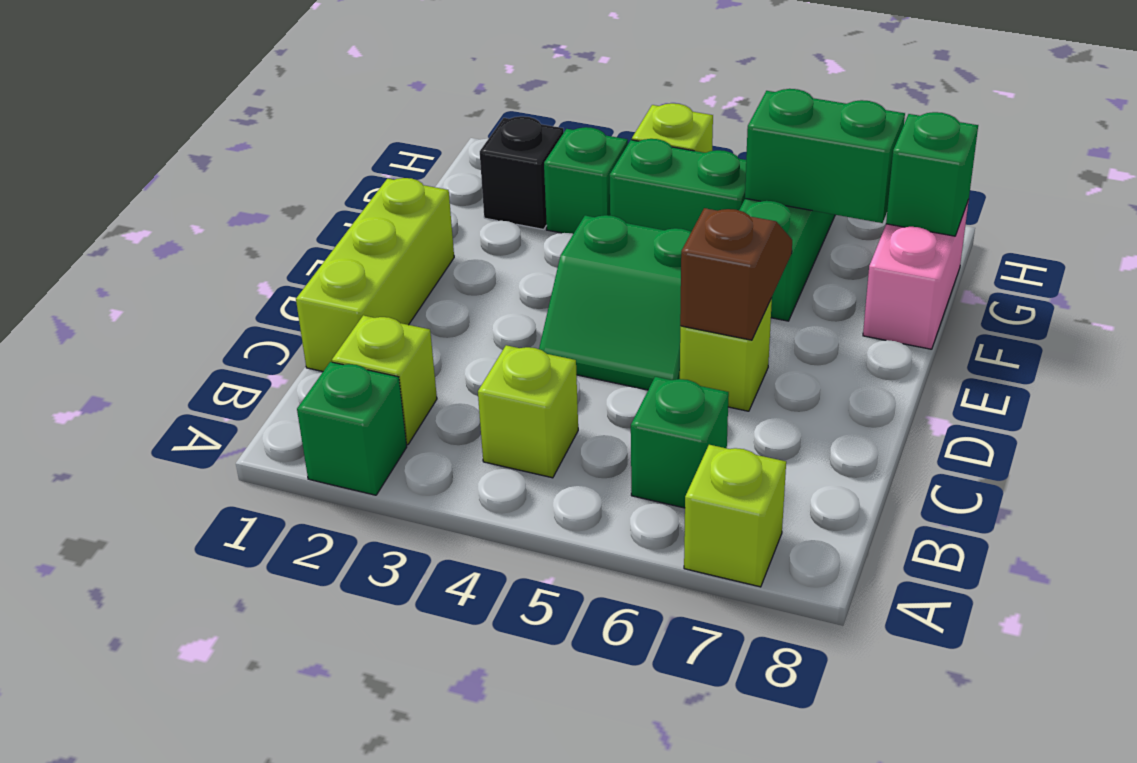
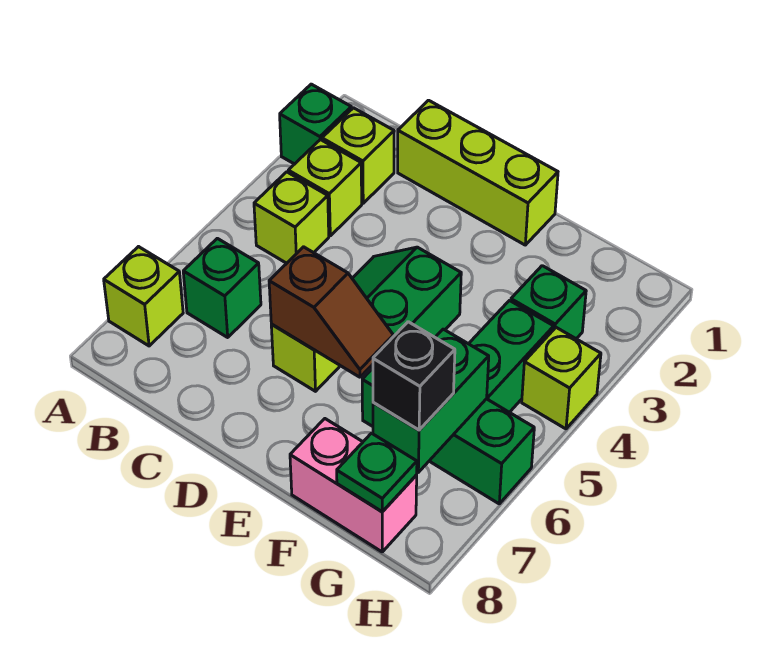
none -> lime 1x1 brick [288,140,362,236]
black 1x1 brick [480,116,564,229] -> black 1x1 brick moved to [373,322,455,430]
green 1x1 brick [886,112,978,236] -> green 1x1 plate [337,433,417,512]

